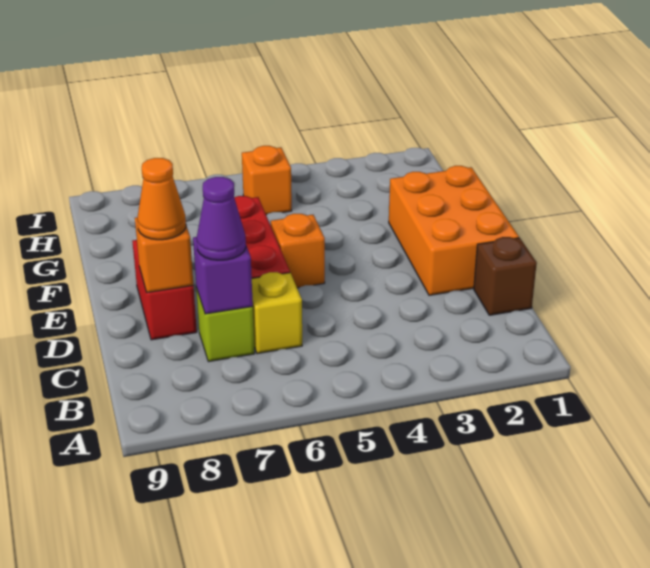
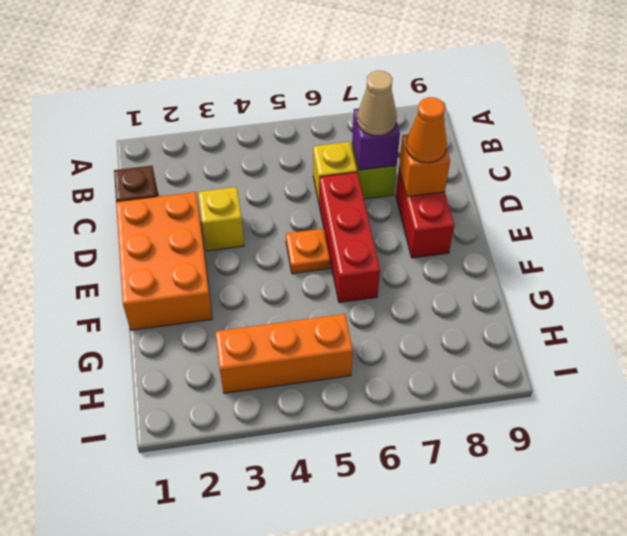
purple 1x1 cone [197,177,246,260] -> tan 1x1 cone [357,71,397,136]
none -> yellow 1x1 brick [198,187,244,251]
orange 1x1 brick [271,214,325,288] -> orange 1x1 plate [286,229,330,274]
orange 1x1 brick [242,146,292,215] -> orange 1x3 brick [215,314,353,393]

